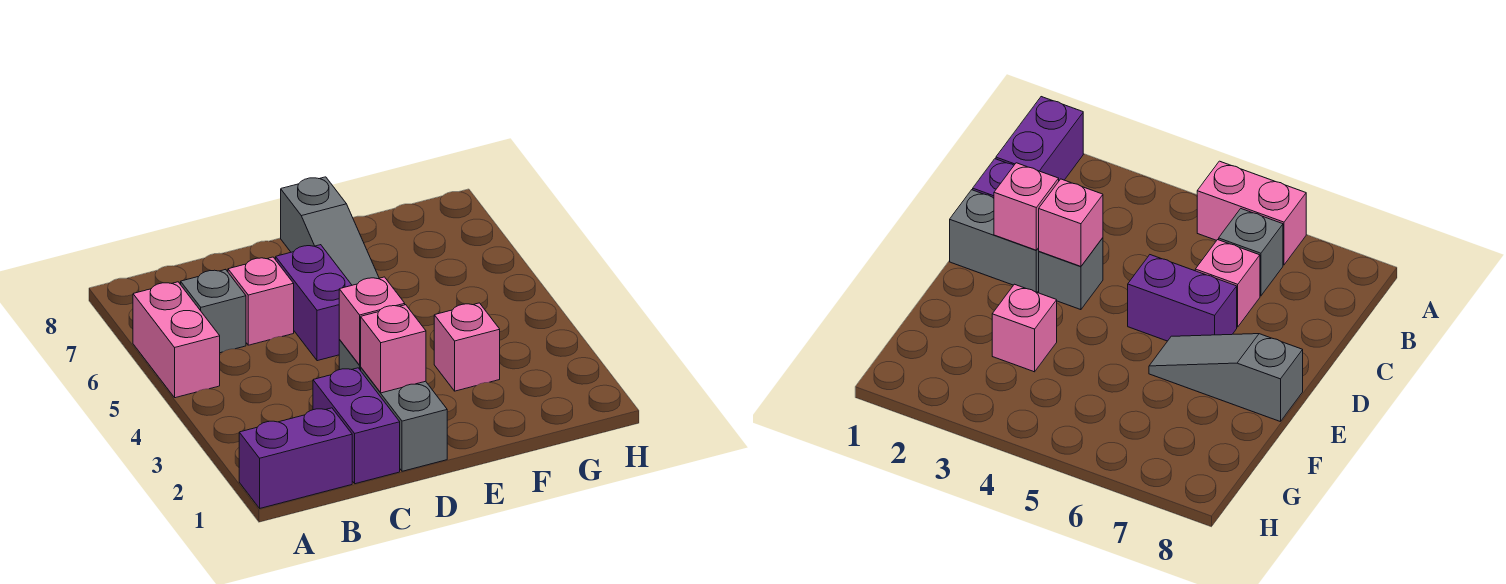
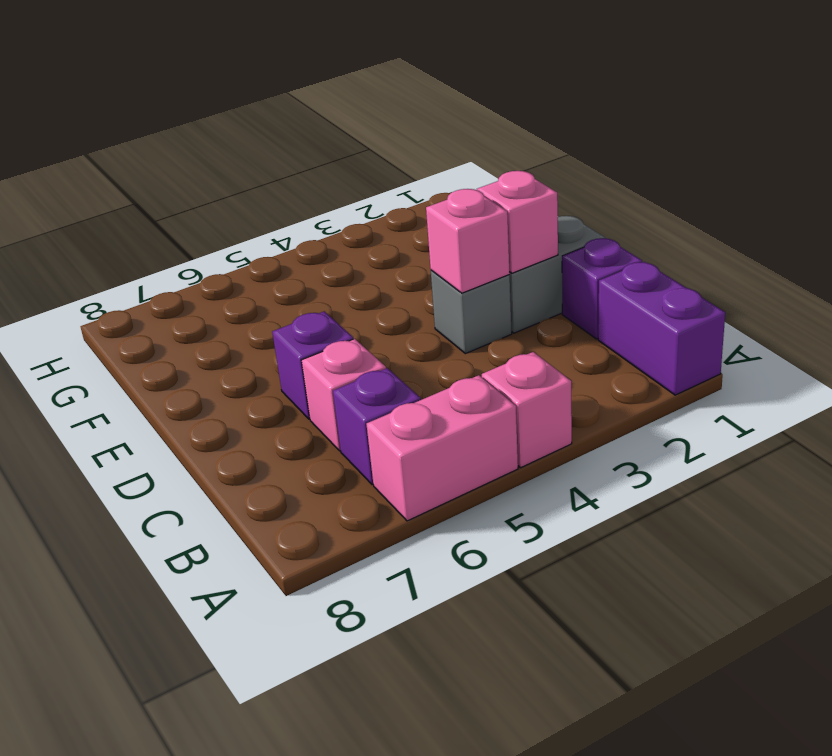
grey 1x1 brick [181,269,246,353] -> purple 1x1 brick [333,368,421,485]
purple 1x2 brick [313,368,400,484] -> purple 1x1 brick [562,238,642,339]
purple 1x2 brick [276,245,352,361] -> purple 1x1 brick [272,311,353,419]
grey 1x3 slope [281,177,379,285] -> none
pink 1x1 brick [434,303,500,391] -> pink 1x1 brick moved to [482,352,572,467]

